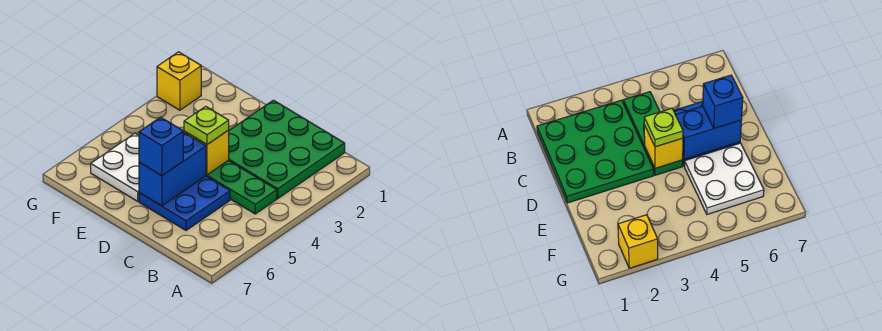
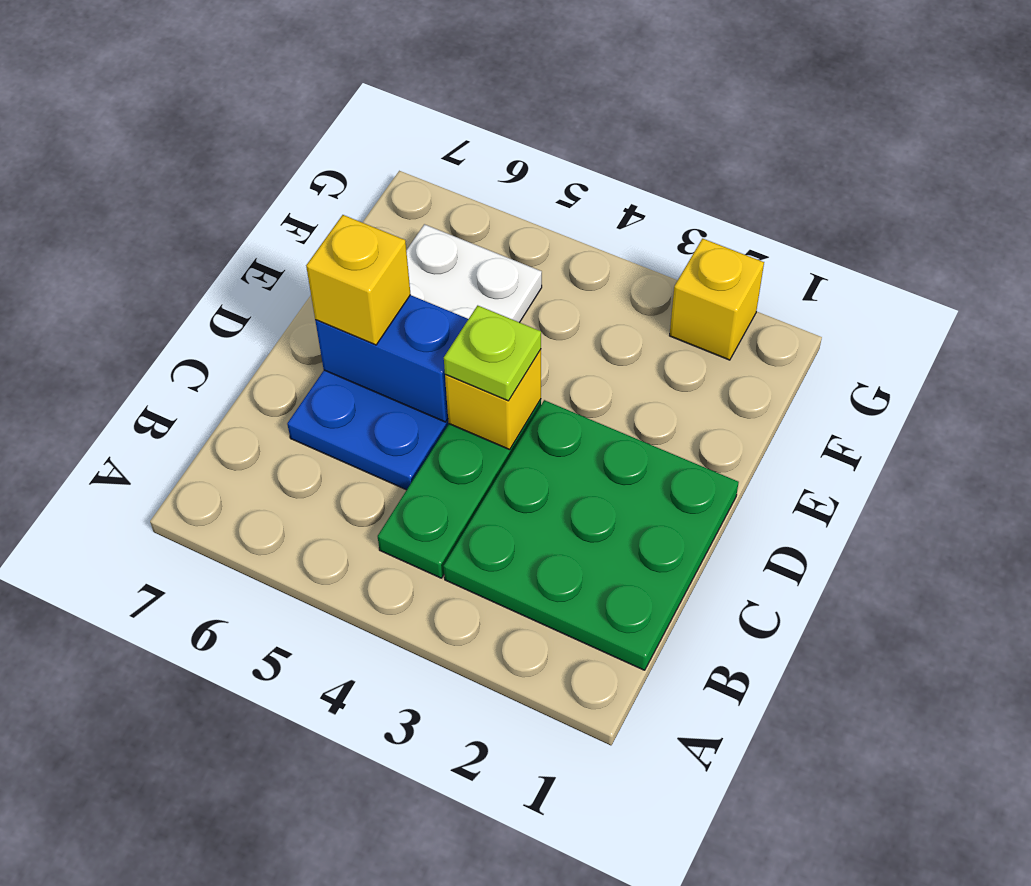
blue 1x1 brick [139,117,183,176] -> yellow 1x1 brick [306,215,411,345]

